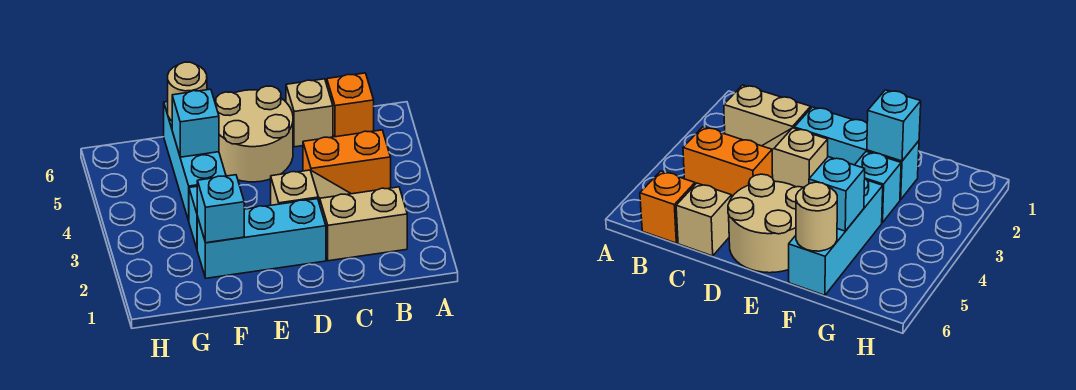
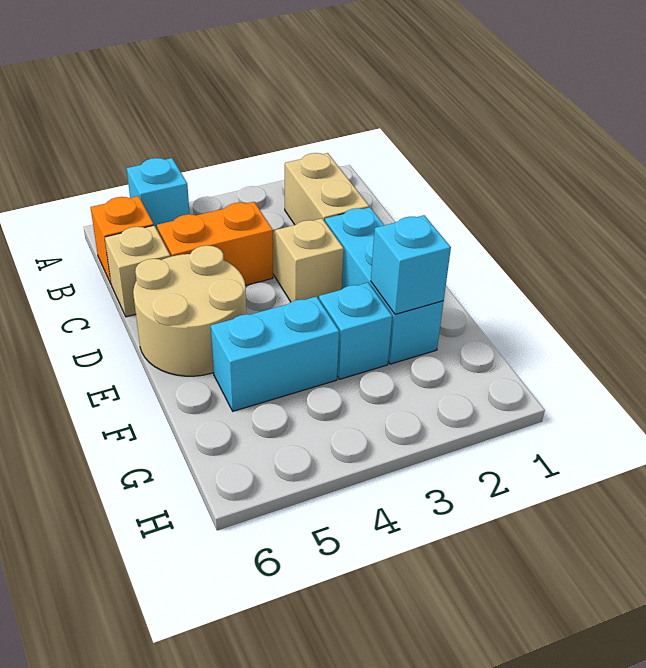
orange 1x2 brick [303,130,391,194] -> orange 1x2 brick turned to [157,202,273,286]
cyan 1x3 brick [164,102,226,221] -> cyan 1x2 brick [211,297,339,411]
cyan 1x1 brick [172,89,219,157] -> cyan 1x1 brick moved to [127,158,190,229]
tan 1x1 round brick [168,62,207,121] -> none

